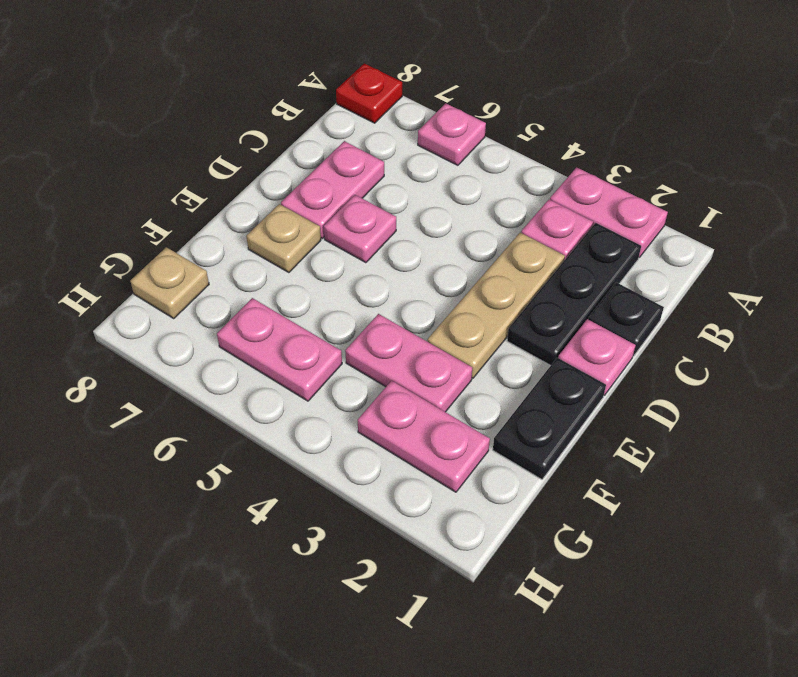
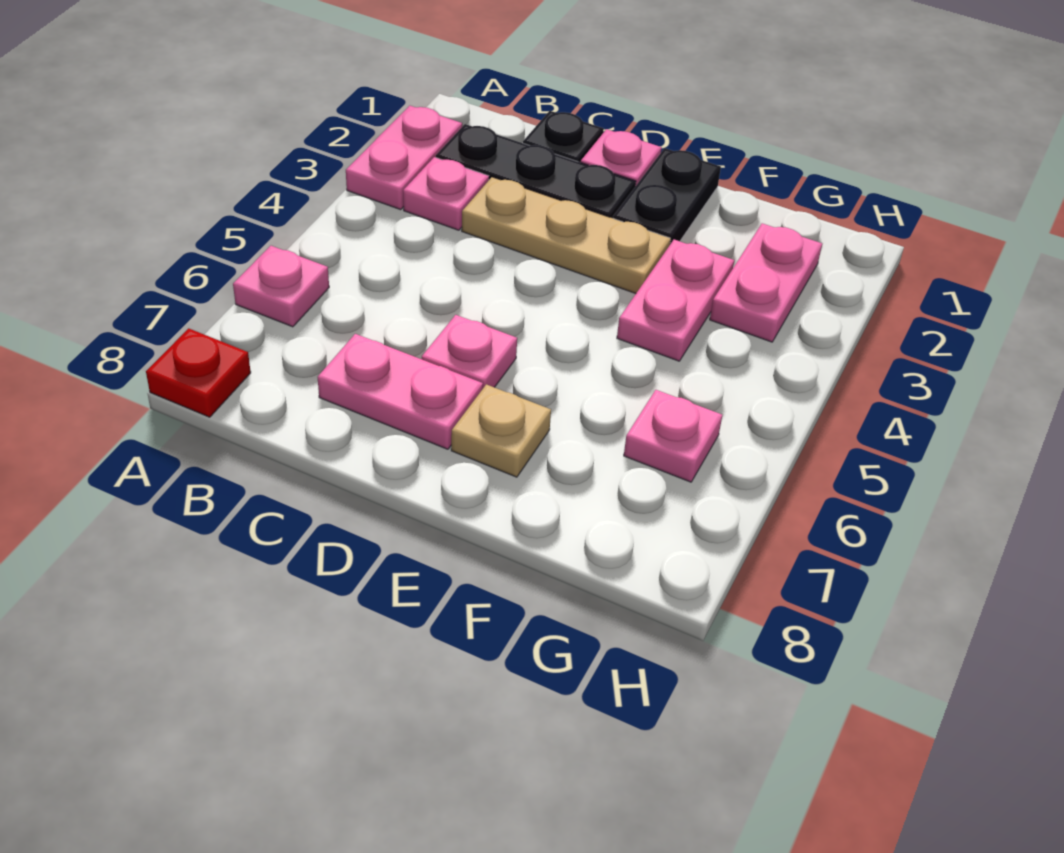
black 1x2 plate [493,358,606,479] -> black 1x2 plate turned to [613,148,721,244]
pink 1x2 plate [217,298,342,401] -> pink 1x1 plate [624,390,722,482]
tan 1x1 plate [130,247,209,318] -> none

